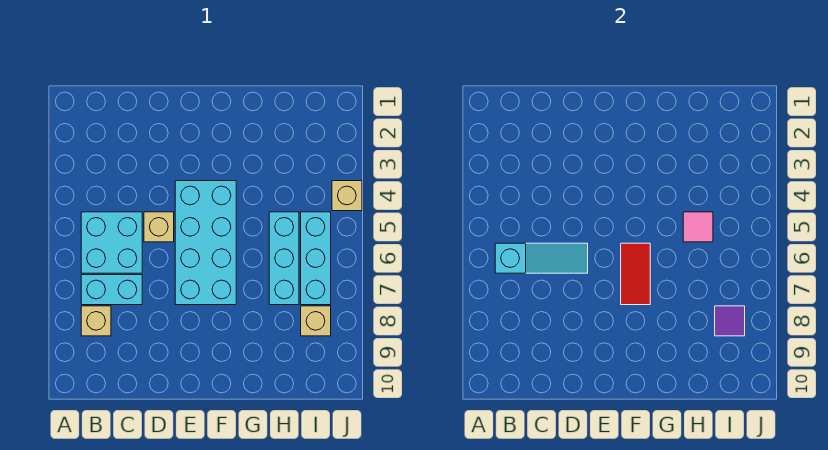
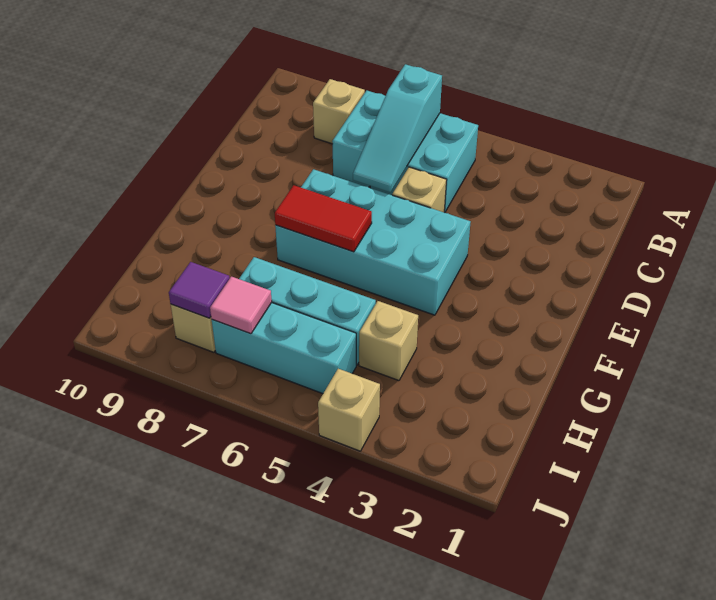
none -> tan 1x1 brick [359,301,418,381]
pink 1x1 tile [683,212,713,242] -> pink 1x1 tile moved to [210,277,272,334]

